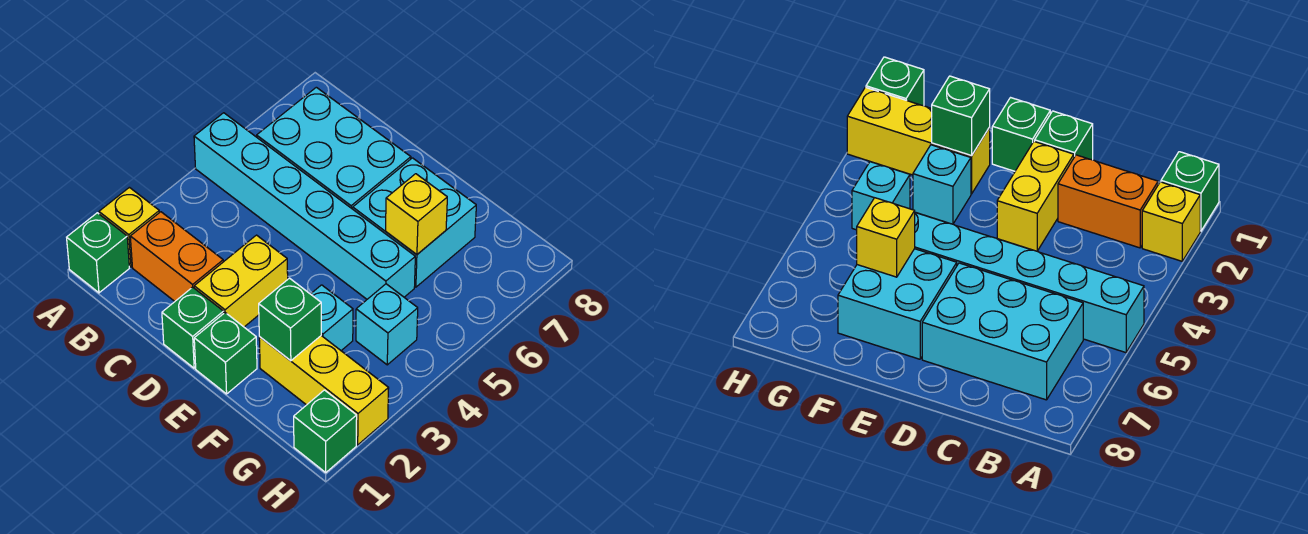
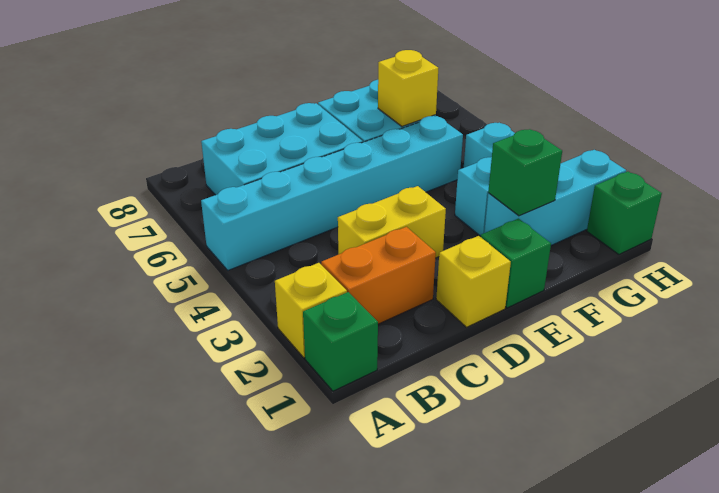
green 1x1 brick [162,287,224,368] -> yellow 1x1 brick [436,236,511,327]
yellow 1x2 brick [194,235,288,327] -> yellow 1x2 brick turned to [338,186,446,258]
yellow 1x3 brick [259,336,389,445] -> cyan 1x3 brick [484,150,626,245]

